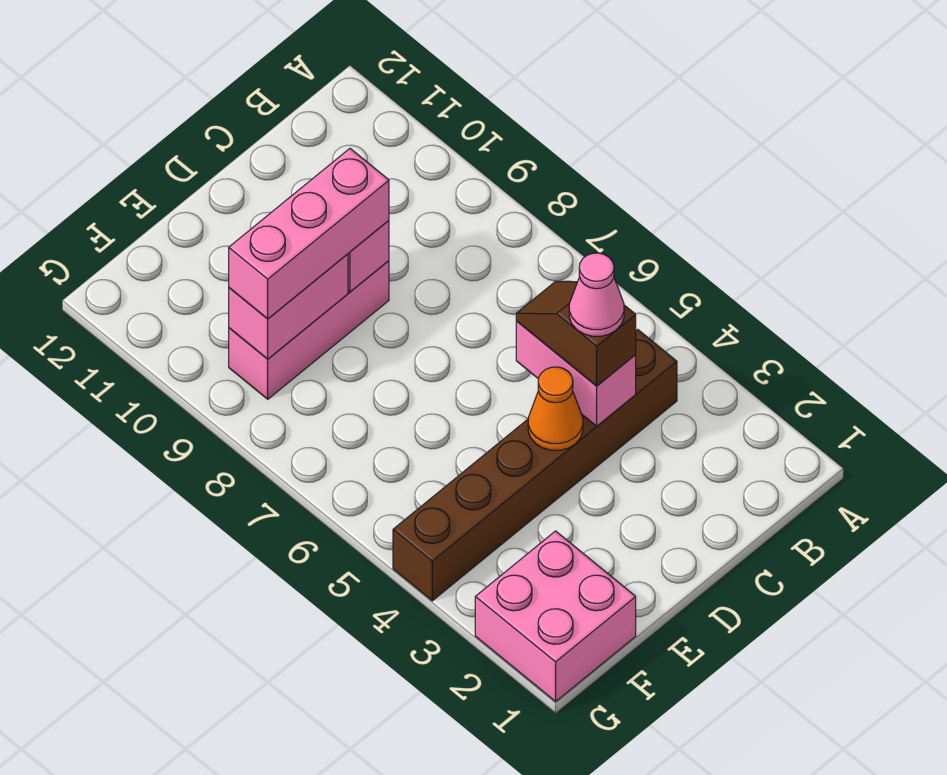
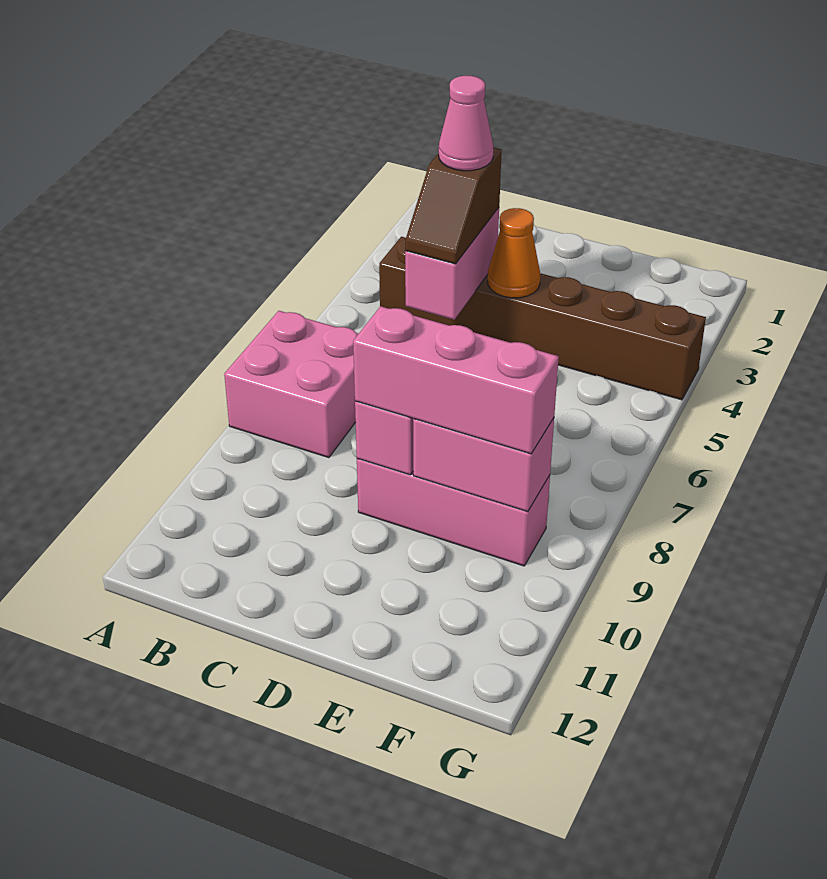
pink 2x2 brick [475,531,636,702] -> pink 2x2 brick moved to [224,311,359,458]

